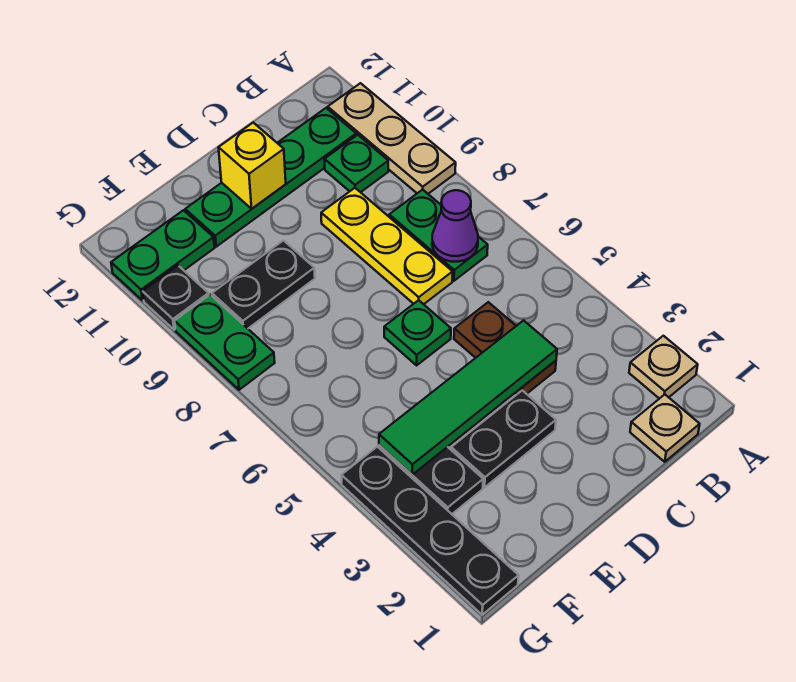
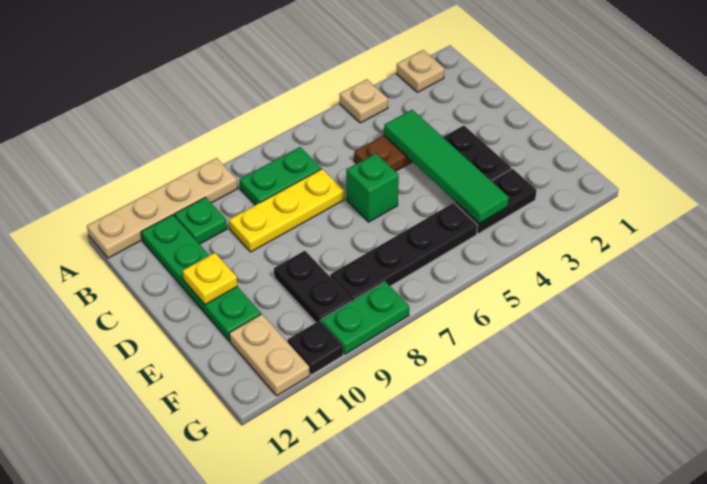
tan 1x3 plate [328,83,456,194] -> tan 1x4 plate [87,158,238,258]
tan 1x1 plate [630,394,700,462] -> tan 1x1 plate moved to [339,79,388,123]
purple 1x1 cone [432,190,478,262] -> none
green 1x1 plate [384,300,451,365] -> green 1x1 brick [346,153,399,222]
yellow 1x1 brick [218,123,286,209] -> yellow 1x1 plate [183,253,238,305]
green 1x2 plate [111,210,214,300] -> tan 1x2 plate [229,314,310,396]
black 1x4 plate [341,447,519,615] -> black 1x4 plate moved to [330,203,478,301]

